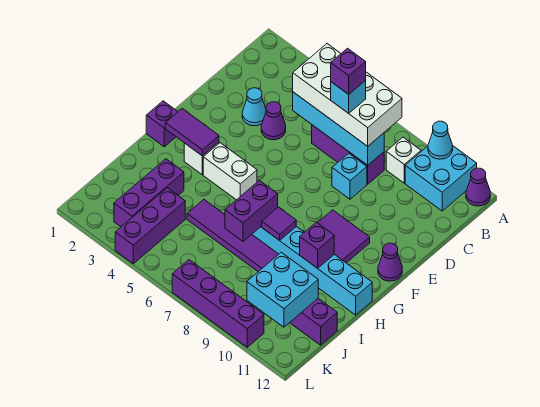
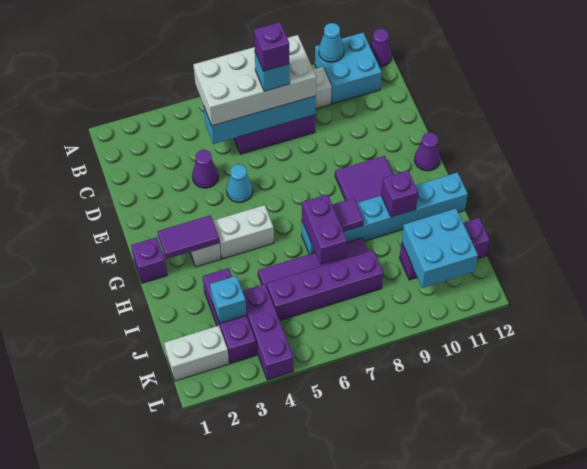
cyan 1x1 cone [242,88,266,126] -> cyan 1x1 cone moved to [227,164,253,203]
cyan 1x1 brick [332,153,367,199] -> cyan 1x1 brick moved to [210,276,246,323]
none -> white 1x2 brick [164,326,229,381]
purple 1x4 brick [172,260,264,347] -> purple 1x4 brick moved to [267,250,383,321]

